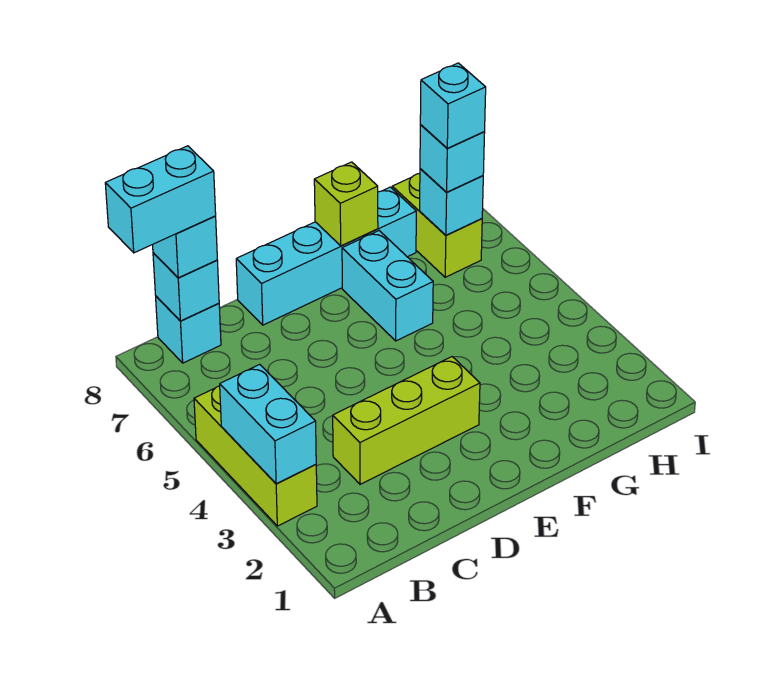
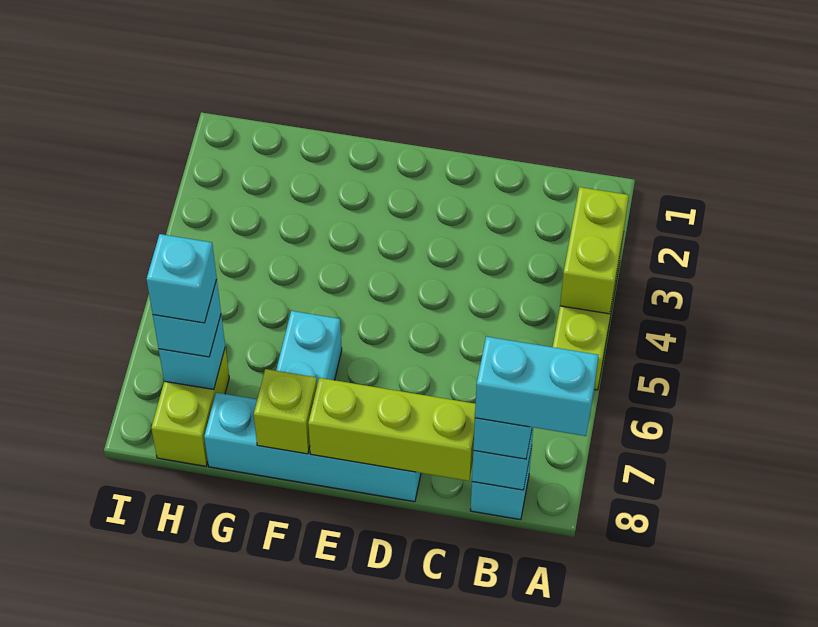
cyan 1x2 brick [220,364,316,484] -> lime 1x2 brick [560,187,629,314]
lime 1x3 brick [333,357,480,484] -> lime 1x3 brick moved to [308,378,476,481]

